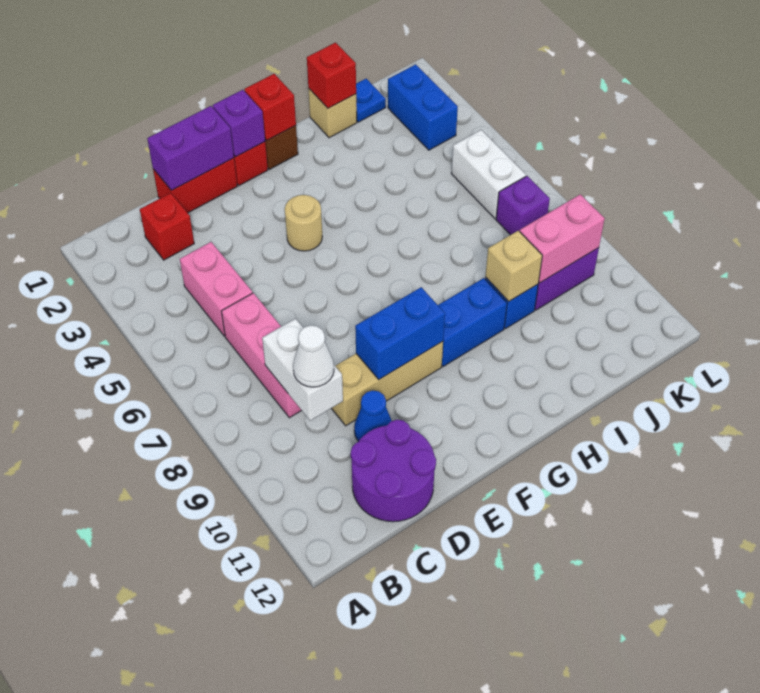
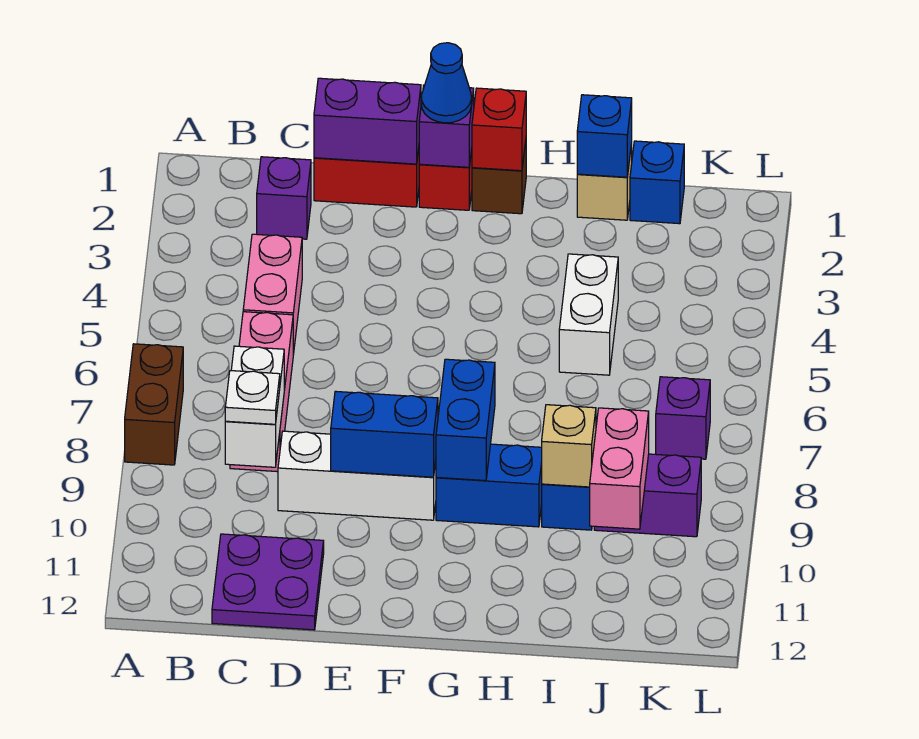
none -> brown 1x2 brick [125,344,183,465]
red 1x1 brick [140,193,194,260] -> purple 1x1 brick [257,157,311,239]
white 1x1 cone [293,325,334,387] -> white 1x1 plate [225,371,280,424]
purple 2x2 round brick [351,420,436,522] -> purple 2x2 plate [212,534,324,630]
tan 1x3 brick [331,342,443,426] -> white 1x3 brick [278,431,436,520]
blue 1x1 cone [354,391,392,441] -> blue 1x1 cone moved to [421,43,472,123]
tan 1x1 round brick [285,195,322,251] -> none
red 1x1 brick [307,43,356,108] -> blue 1x1 brick [577,95,632,177]
blue 1x1 plate [356,79,386,122] -> blue 1x1 brick [630,141,684,224]
pink 1x2 brick [519,194,605,283] -> pink 1x2 brick turned to [590,408,649,529]
blue 1x2 brick [388,64,458,150] -> blue 1x2 brick moved to [436,359,495,481]
white 1x2 brick [451,130,526,219] -> white 1x2 brick moved to [559,254,618,375]

